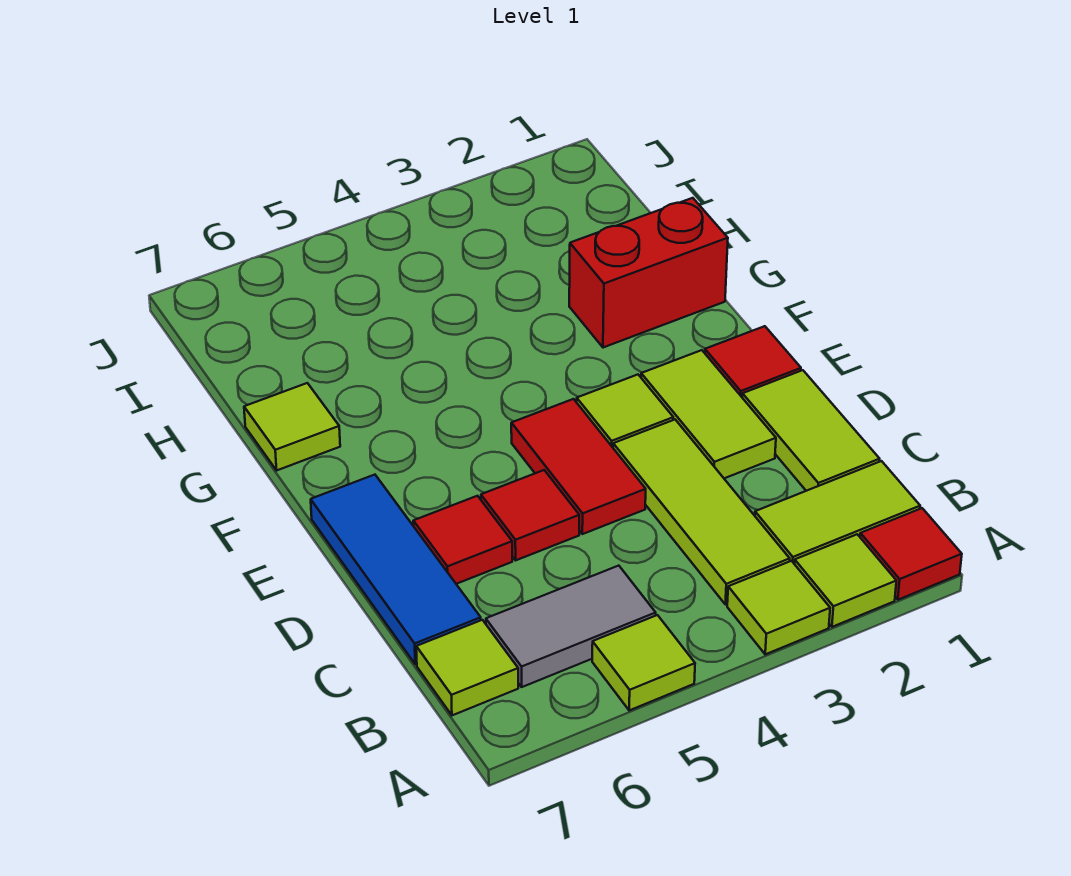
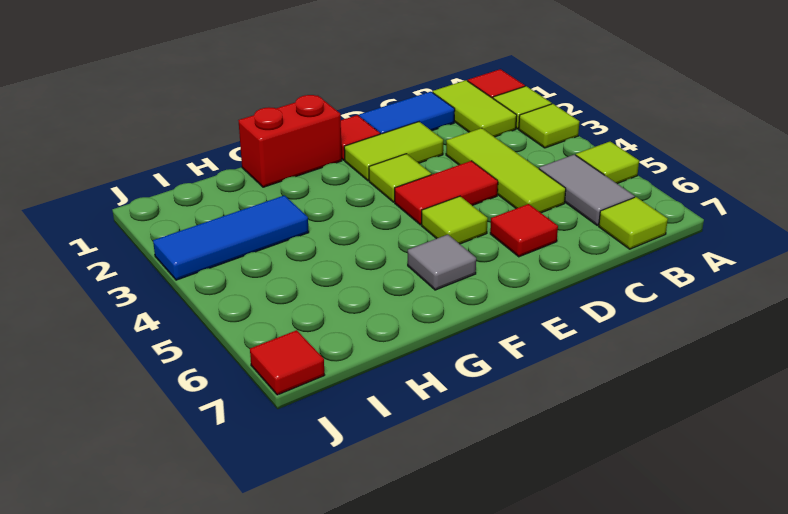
lime 1x3 tile [613,420,790,605] -> lime 1x3 tile turned to [446,128,566,213]
lime 1x2 tile [742,370,880,491] -> blue 1x2 tile [359,92,455,134]
blue 1x3 tile [311,475,481,664] -> blue 1x3 tile moved to [153,195,309,280]
red 1x1 tile [481,470,579,560] -> red 1x1 tile moved to [250,330,324,395]
none -> grey 1x1 tile [408,235,476,290]
red 1x2 brick [569,198,728,348] -> red 1x2 brick turned to [238,95,342,187]
lime 1x1 tile [244,383,340,470] -> lime 1x1 tile moved to [422,196,488,244]

